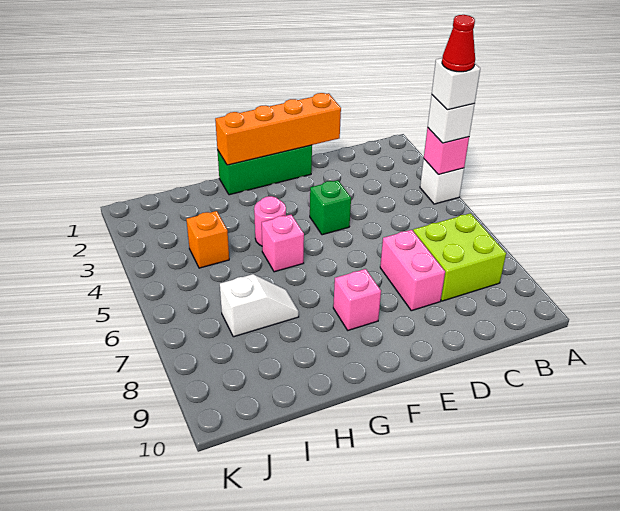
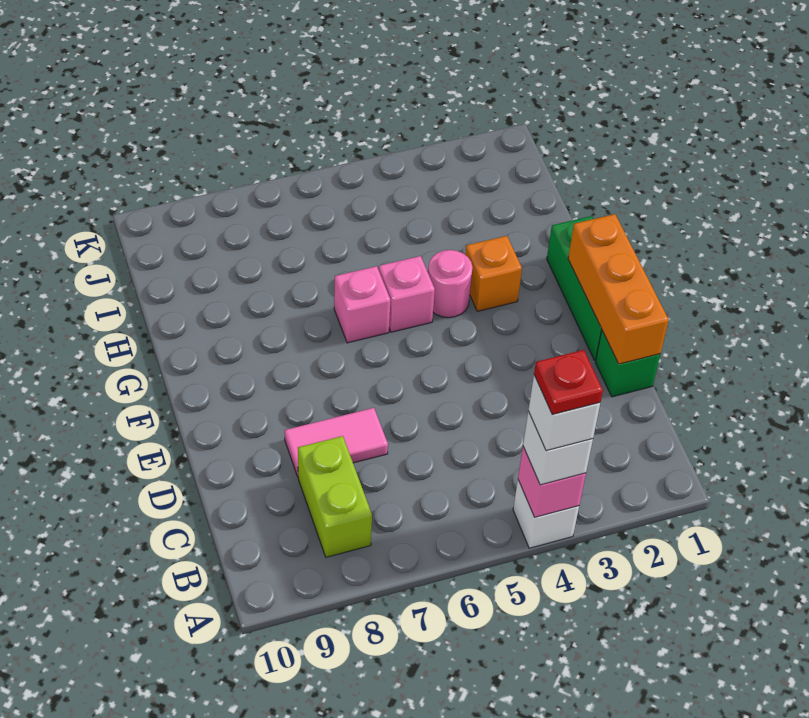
red 1x1 cone [442,15,475,72] -> red 1x1 plate [534,350,603,415]
lime 2x2 brick [413,213,506,301] -> lime 1x2 brick [298,436,372,557]
orange 1x4 brick [215,93,341,165] -> orange 1x3 brick [568,214,669,364]
pink 1x2 brick [380,230,445,311] -> pink 1x2 tile [285,408,388,476]
green 1x1 brick [310,180,351,235] -> green 1x1 brick moved to [595,331,660,397]
pink 1x1 brick [333,269,381,330] -> pink 1x1 brick moved to [334,266,390,343]
white 1x2 slope [220,274,299,337] -> none
orange 1x1 brick [186,211,229,268] -> orange 1x1 brick moved to [465,236,522,311]

